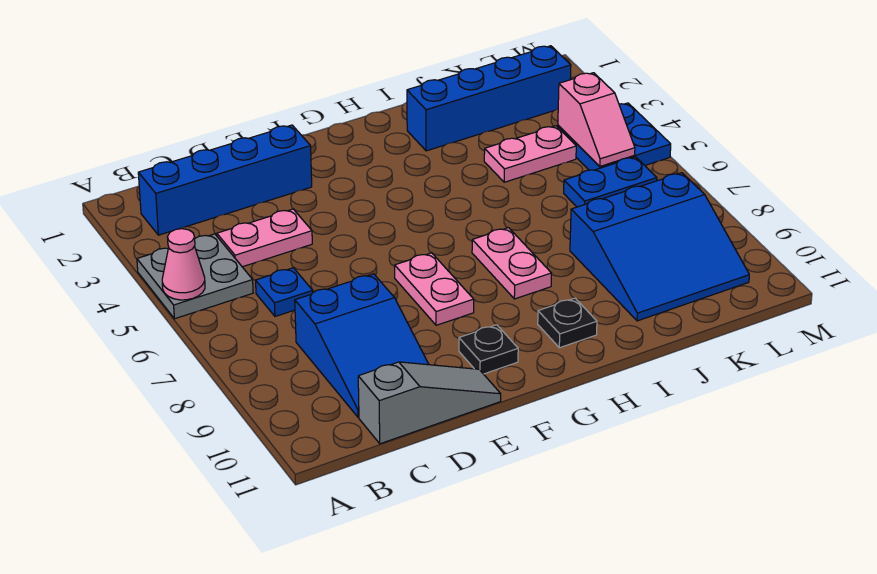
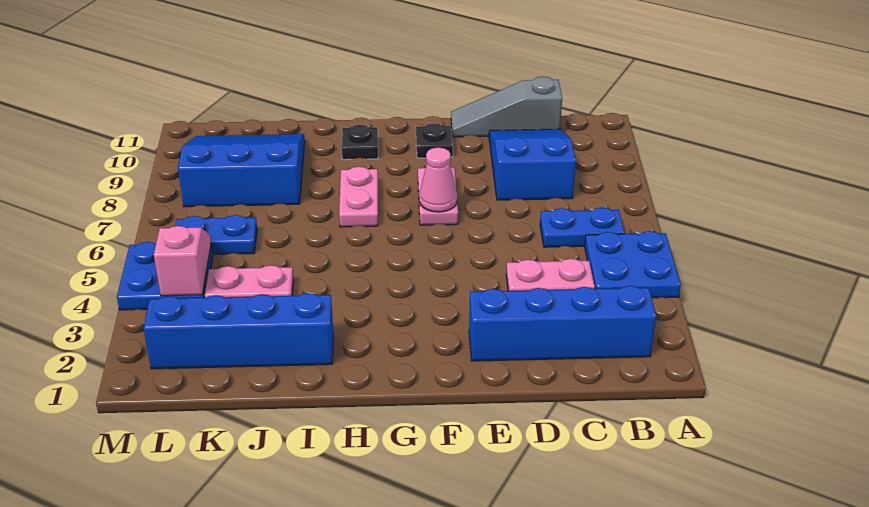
grey 2x2 plate [137,234,253,319] -> blue 2x2 plate [585,231,681,298]
pink 1x1 cone [162,229,205,300] -> pink 1x1 cone moved to [419,148,457,212]
blue 1x1 plate [256,268,313,316] -> blue 1x2 plate [540,207,625,247]

